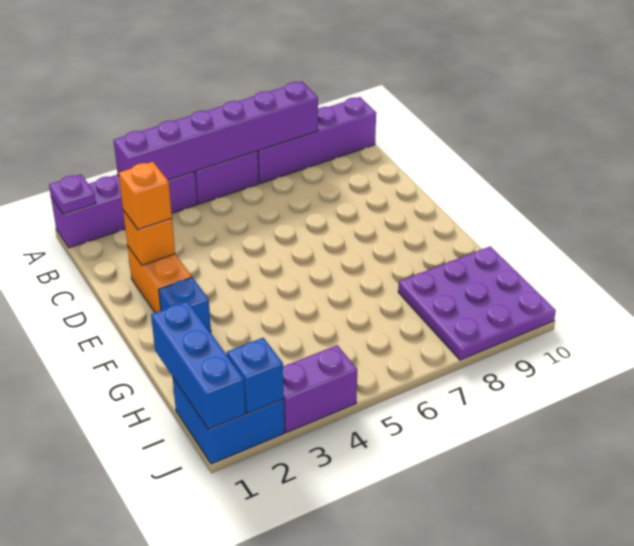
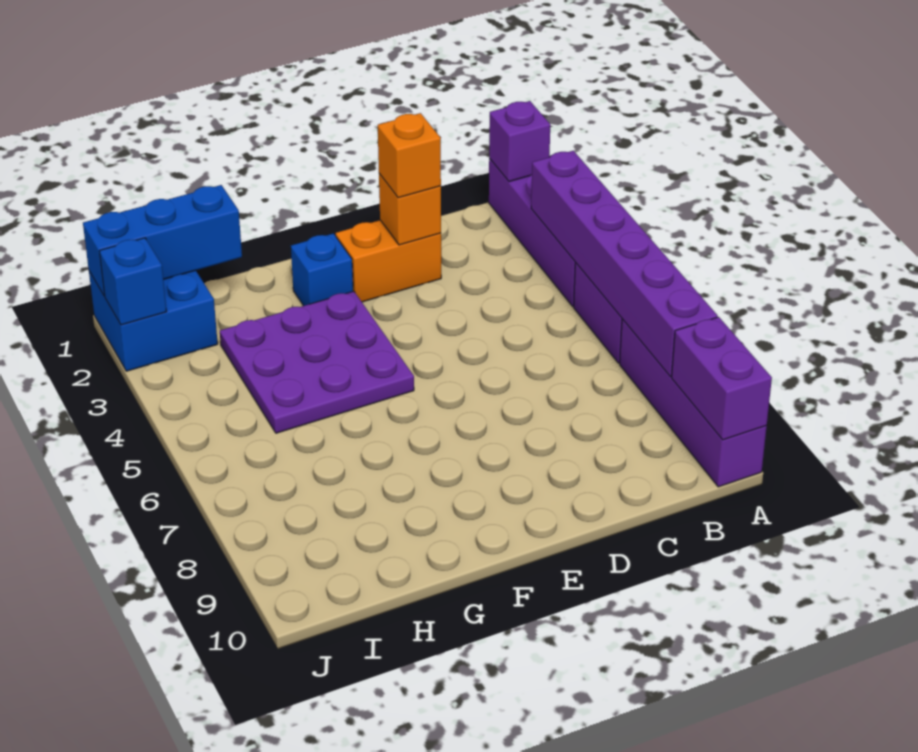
purple 1x1 plate [49,174,96,214] -> purple 1x1 brick [489,101,550,182]
purple 3x3 plate [398,246,556,360] -> purple 3x3 plate moved to [220,291,414,433]
purple 1x2 brick [283,345,357,433] -> purple 1x2 brick moved to [672,317,772,440]

